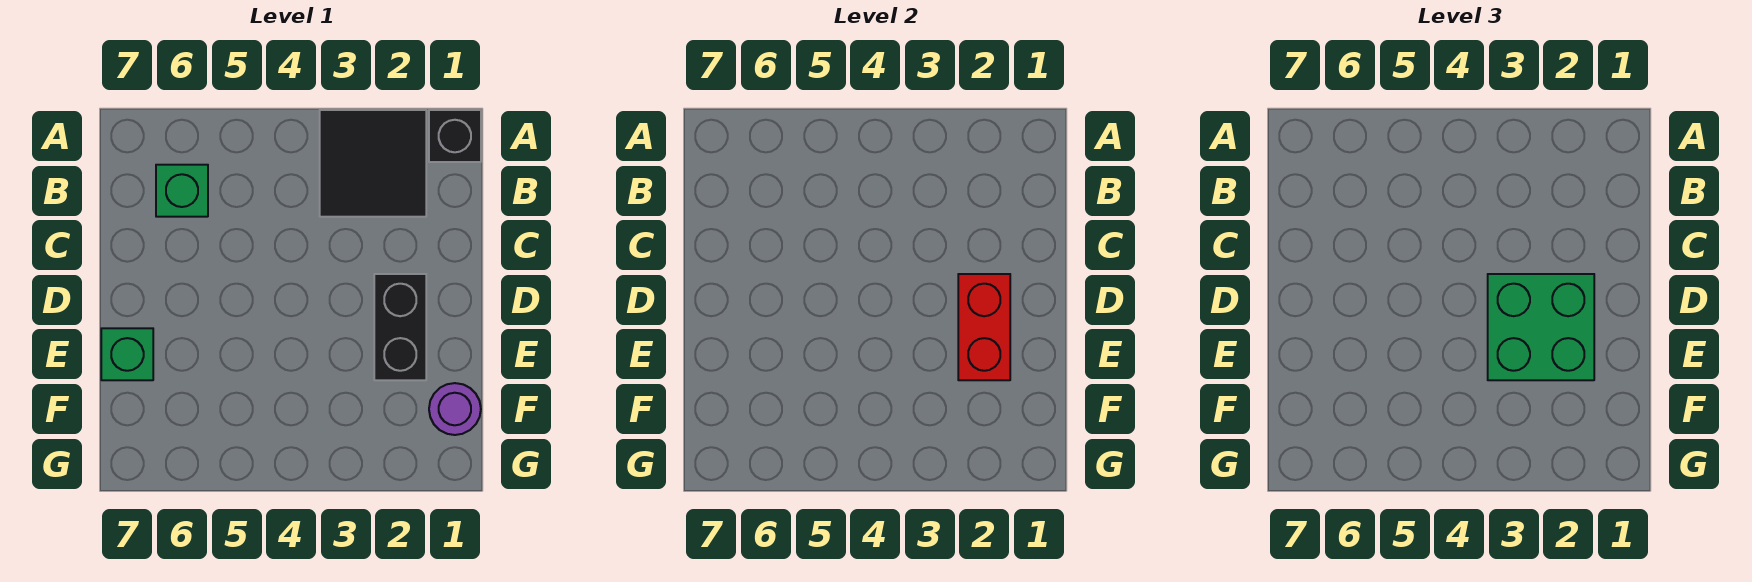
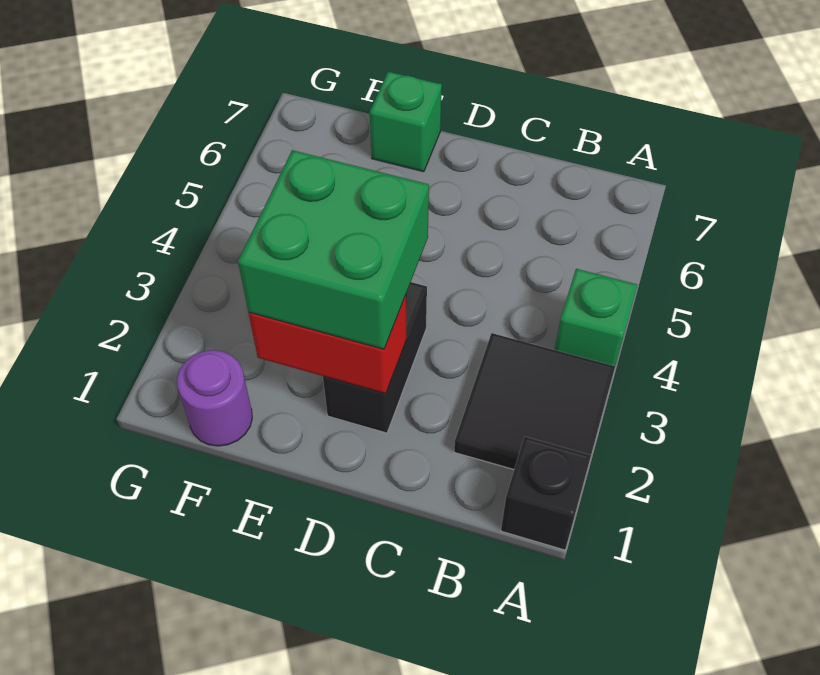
green 1x1 brick [156,165,208,217] -> green 1x1 brick moved to [555,269,637,366]
black 1x2 brick [374,274,426,380] -> black 1x2 brick turned to [323,282,427,433]

